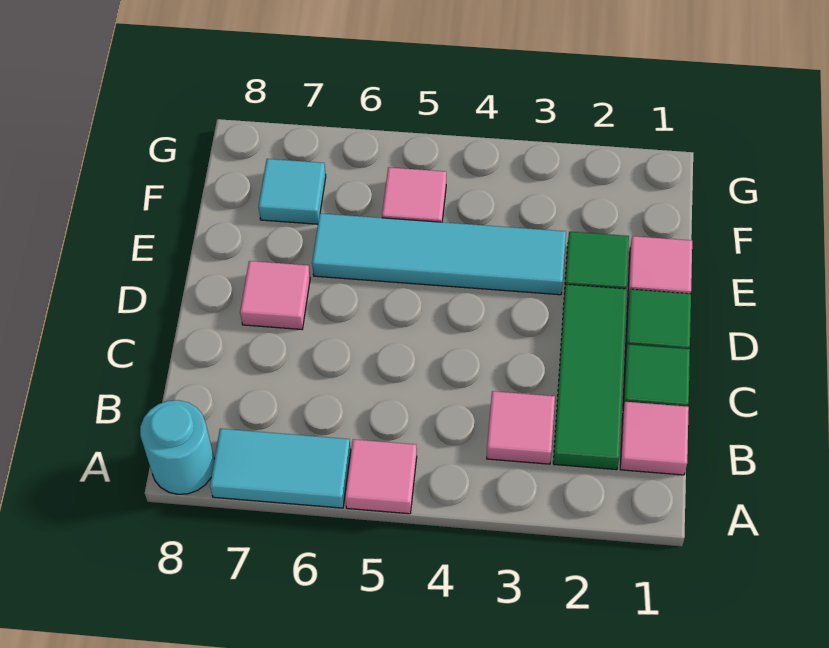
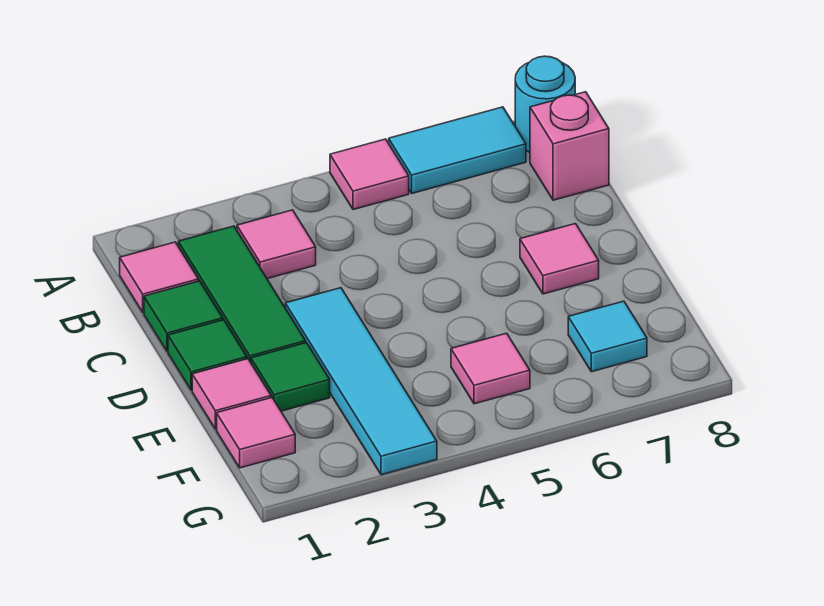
none -> pink 1x1 brick [530,92,609,200]
cyan 1x4 tile [312,213,566,295] -> cyan 1x4 tile turned to [285,288,437,475]
none -> pink 1x1 tile [217,398,295,468]

